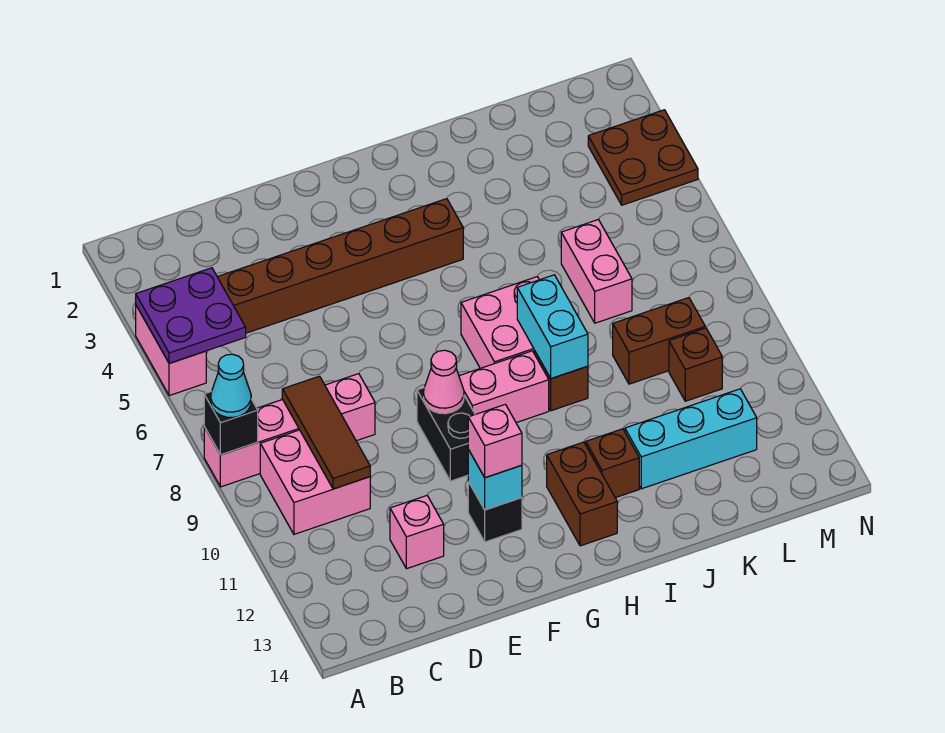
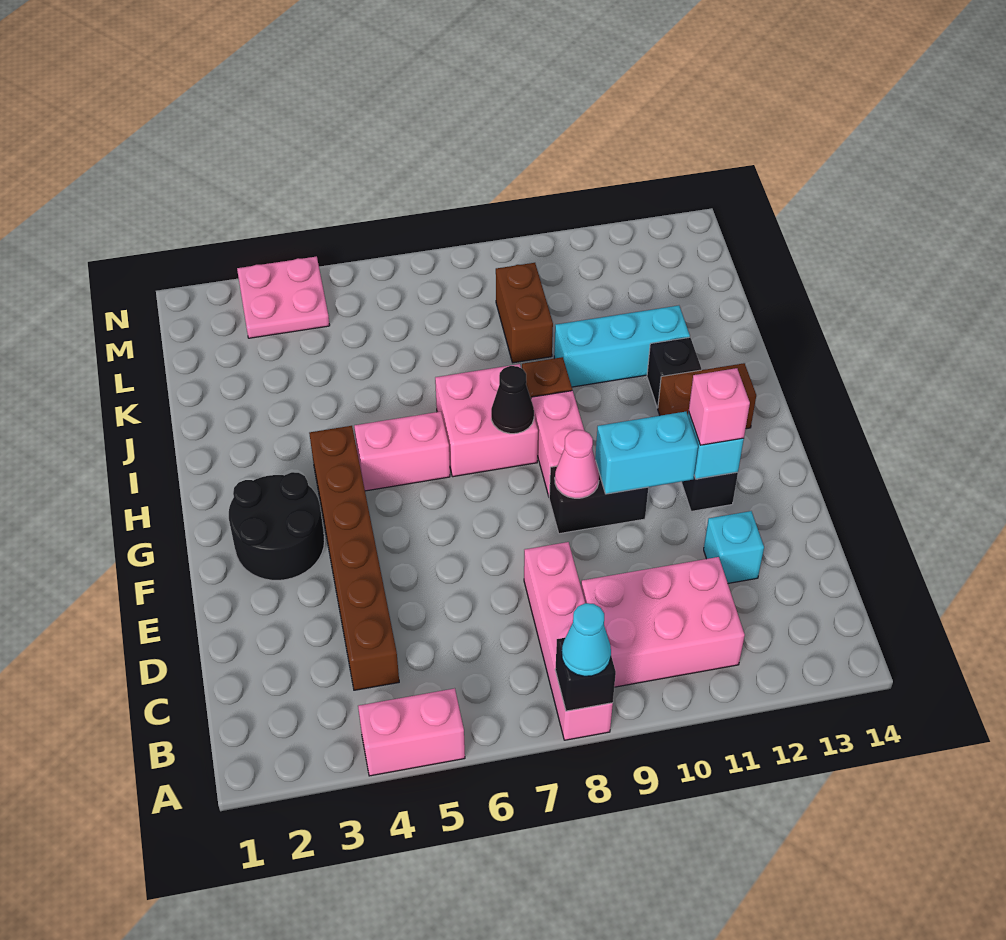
purple 2x2 plate [136,268,246,363] -> none
pink 2x2 brick [260,430,370,534] -> pink 2x3 brick [581,557,745,687]
brown 1x3 tile [282,376,370,489] -> none
pink 1x1 brick [390,496,444,569] -> cyan 1x1 brick [704,511,764,583]
none -> black 2x2 round brick [229,472,325,580]
none -> black 1x1 cone [491,366,534,434]
cyan 1x2 brick [517,275,588,379] -> cyan 1x2 brick moved to [595,412,698,494]
brown 1x1 brick [586,429,639,498] -> black 1x1 brick [647,337,701,408]
cyan 1x3 brick [625,389,757,489] -> cyan 1x3 brick turned to [554,306,690,387]
pink 1x2 brick [561,219,632,323] -> pink 1x2 brick moved to [354,412,450,491]
brown 1x1 brick [669,328,722,401] -> none
brown 2x2 plate [588,110,698,205] -> pink 2x2 plate [237,257,330,338]

